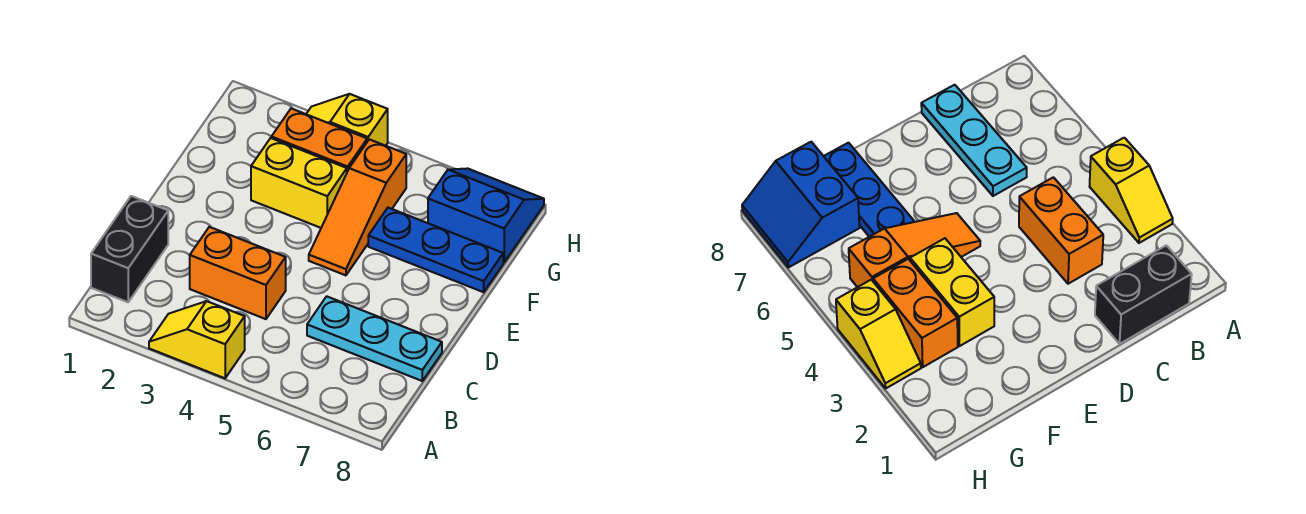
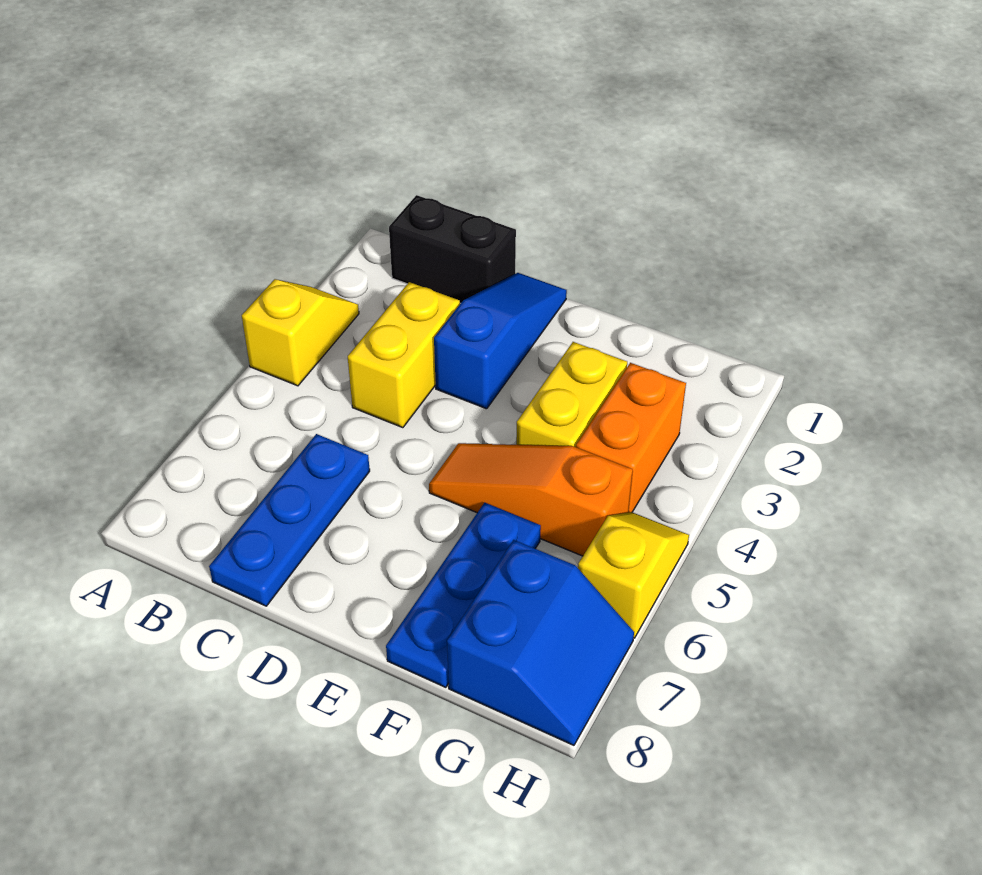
orange 1x2 brick [190,227,286,319] -> yellow 1x2 brick [348,282,460,428]
cyan 1x3 plate [307,296,442,381] -> blue 1x3 plate [209,434,370,606]
none -> blue 1x3 slope [434,273,567,409]
yellow 1x2 slope [307,94,388,146] -> yellow 1x2 slope moved to [578,512,689,638]

